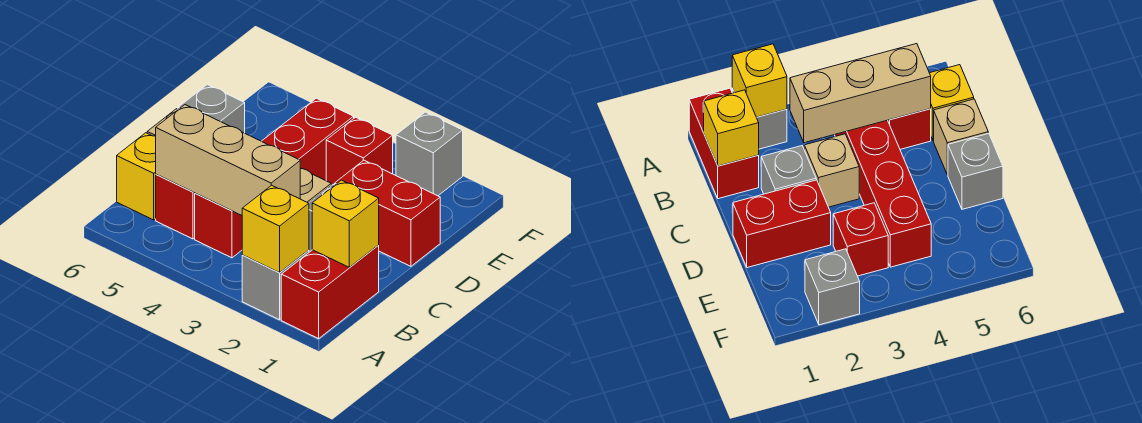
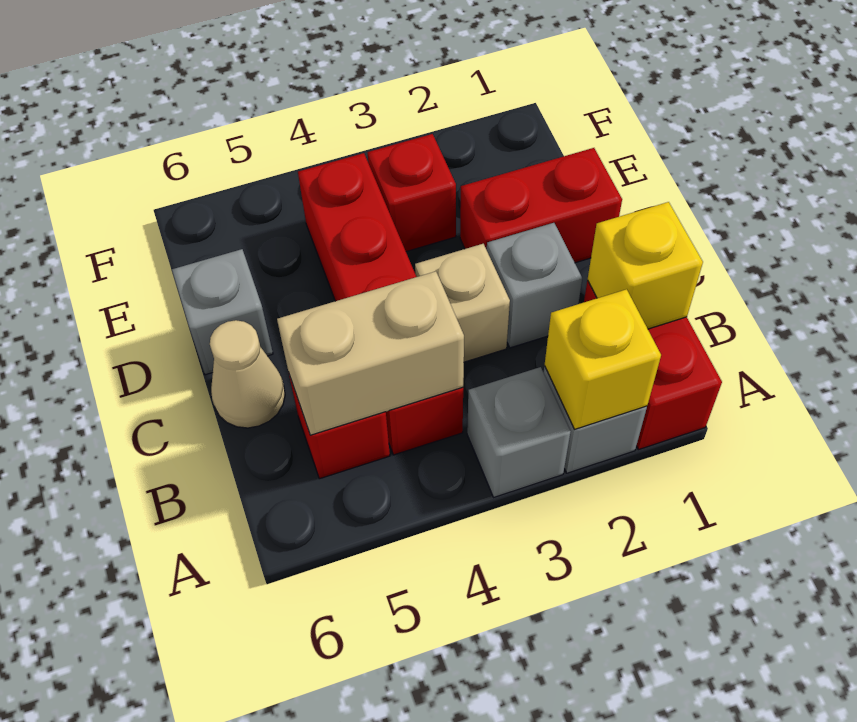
tan 1x3 brick [156,105,300,215] -> tan 1x2 brick [277,271,464,435]
yellow 1x1 brick [117,133,156,220] -> none
tan 1x1 brick [934,99,988,175] -> tan 1x1 cone [210,320,285,428]
grey 1x1 brick [396,112,463,196] -> grey 1x1 brick moved to [467,367,571,497]

